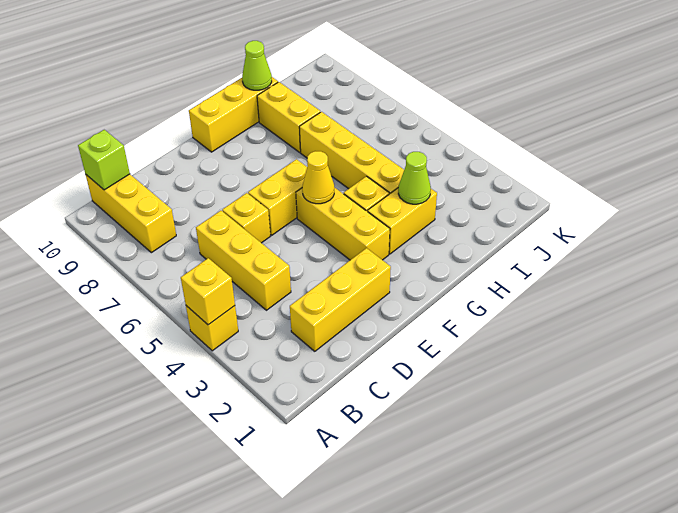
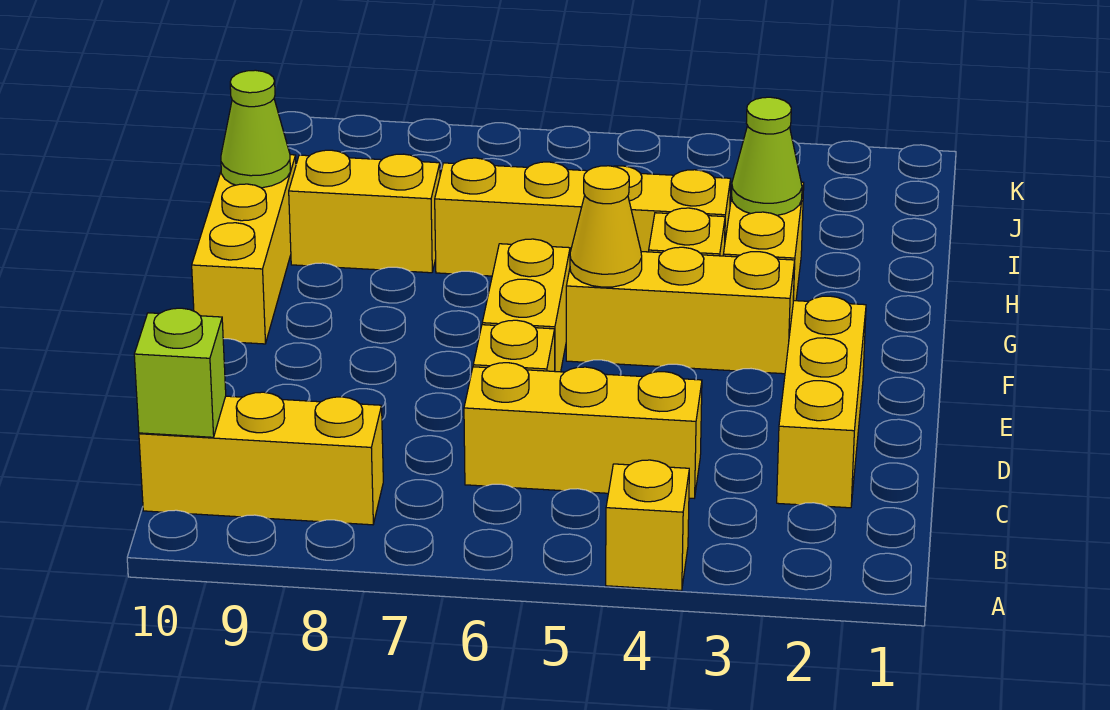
yellow 1x1 brick [181,258,235,325] -> none

